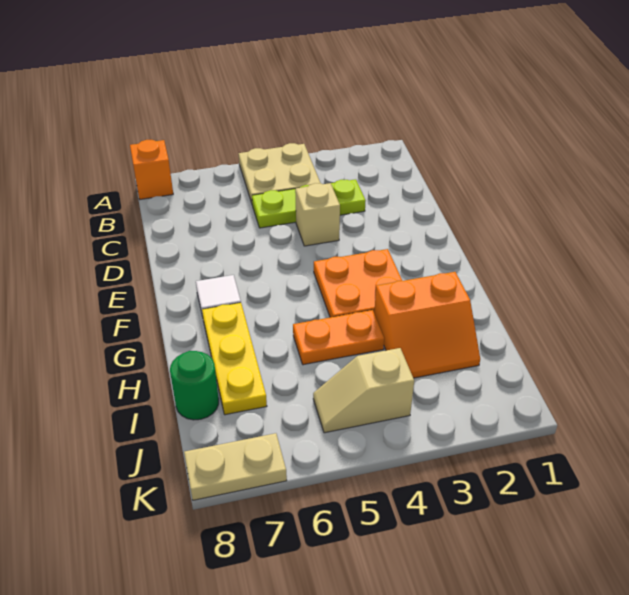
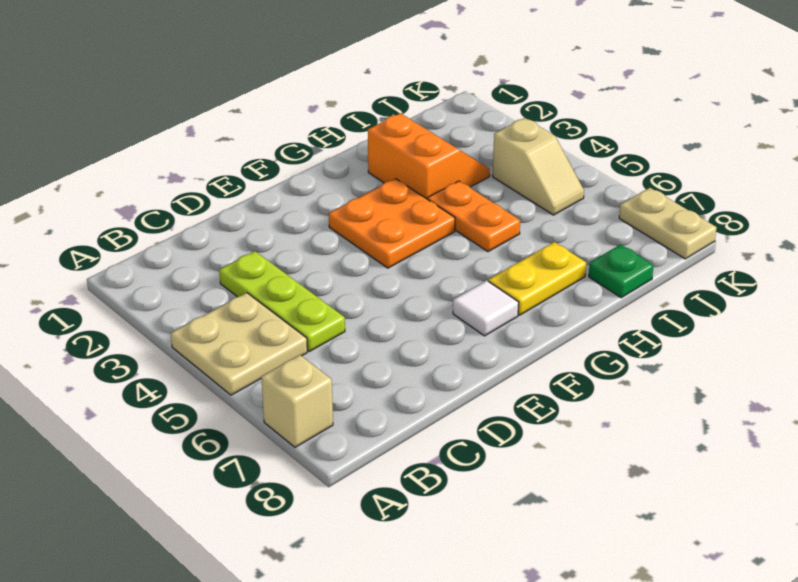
orange 1x1 brick [130,140,173,199] -> none
tan 1x1 brick [295,183,340,246] -> tan 1x1 brick moved to [261,355,333,447]
yellow 1x3 plate [202,303,267,415] -> yellow 1x2 plate [488,242,586,315]
green 1x1 round brick [170,351,219,420] -> green 1x1 plate [589,244,654,298]

